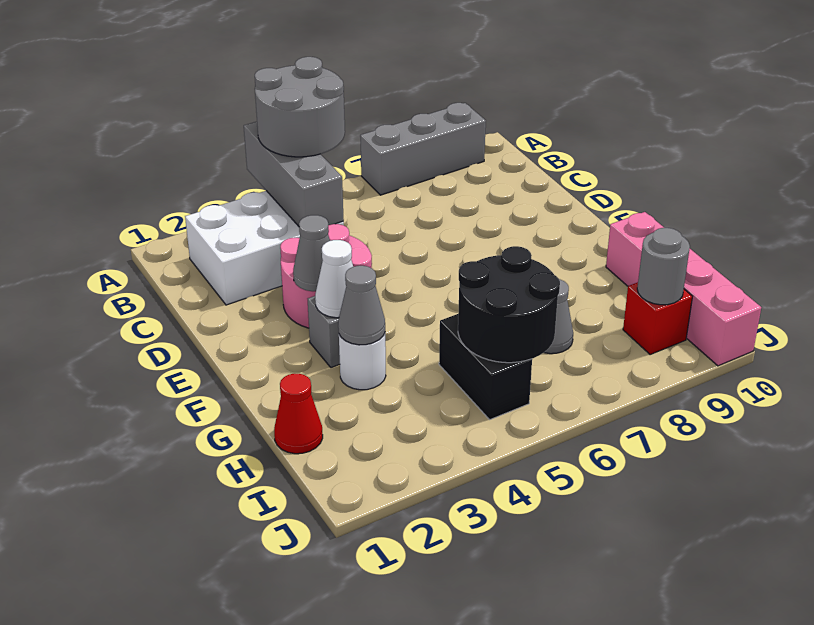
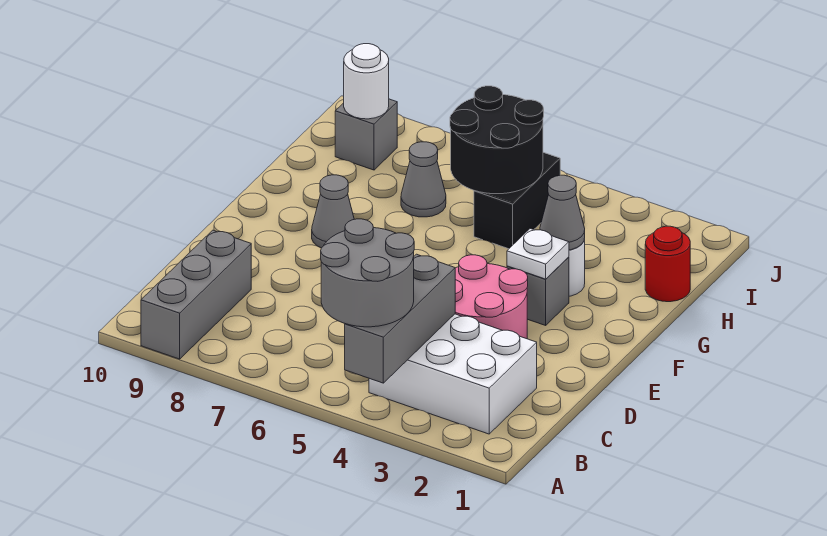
grey 1x3 brick [360,103,486,195] -> grey 1x3 brick turned to [141,230,251,359]
grey 1x1 cone [293,215,330,291] -> grey 1x1 cone moved to [312,175,354,248]
white 1x1 cone [315,240,353,318] -> white 1x1 plate [507,229,569,279]
pink 1x4 brick [606,212,761,366] -> none
red 1x1 cone [274,374,323,454] -> red 1x1 round brick [645,226,690,302]
red 1x1 brick [623,282,692,355] -> grey 1x1 brick [335,99,397,170]
grey 1x1 round brick [637,228,690,305] -> white 1x1 round brick [344,44,389,119]

